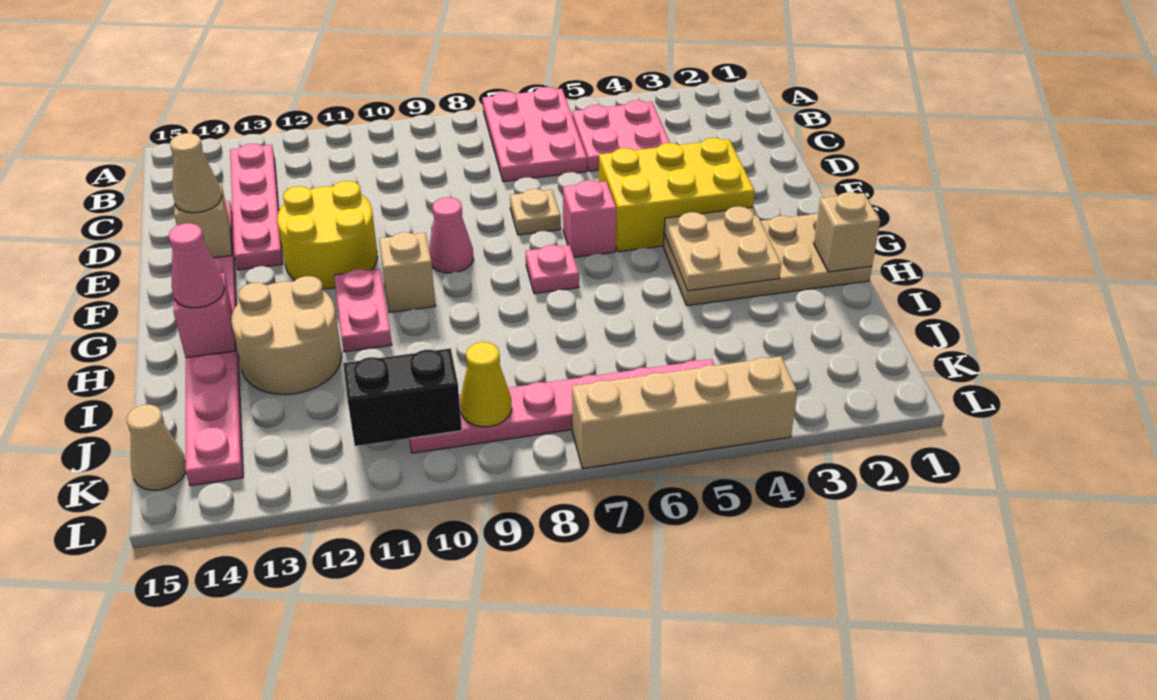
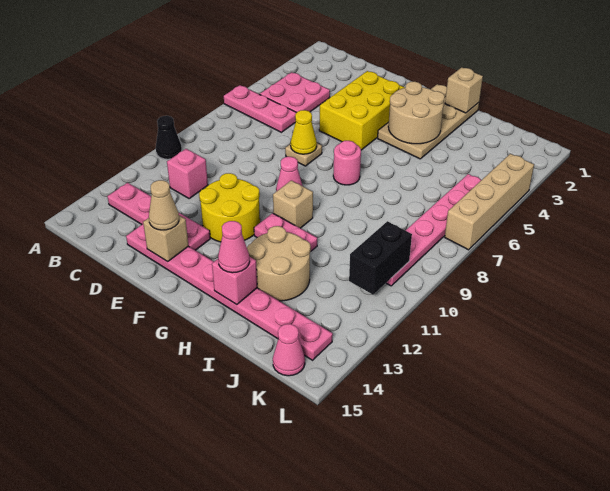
pink 2x3 plate [483,87,587,182] -> pink 1x3 plate [224,85,297,132]
none -> black 1x1 cone [156,116,182,159]
pink 1x1 brick [563,180,616,257] -> pink 1x1 brick moved to [167,149,208,198]
tan 2x2 plate [664,207,781,291] -> tan 2x2 round brick [388,81,445,144]
pink 1x1 plate [526,245,579,294] -> pink 1x1 round brick [333,141,361,185]
yellow 1x1 cone [460,342,512,427] -> yellow 1x1 cone moved to [291,110,317,154]
tan 1x1 cone [127,405,186,490] -> pink 1x1 cone [273,324,305,376]

